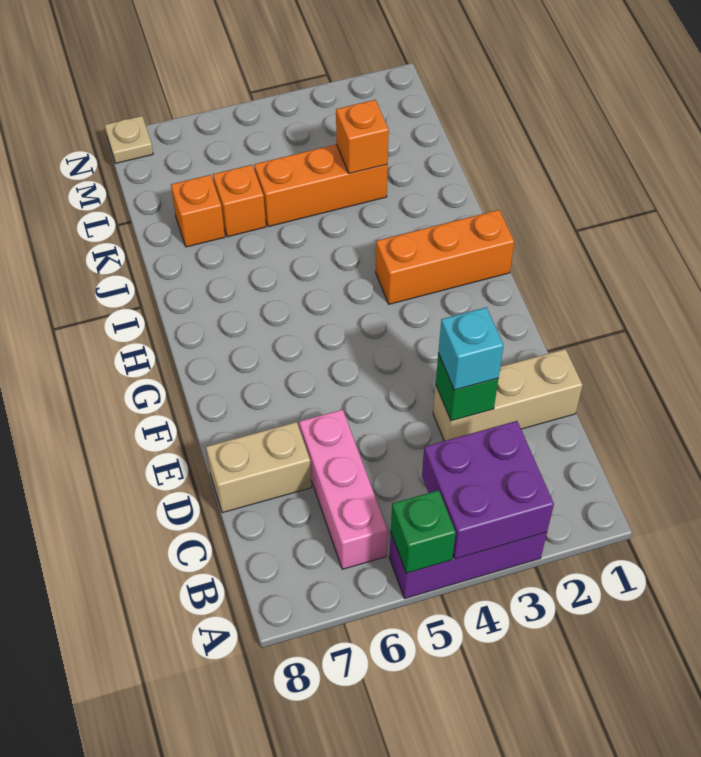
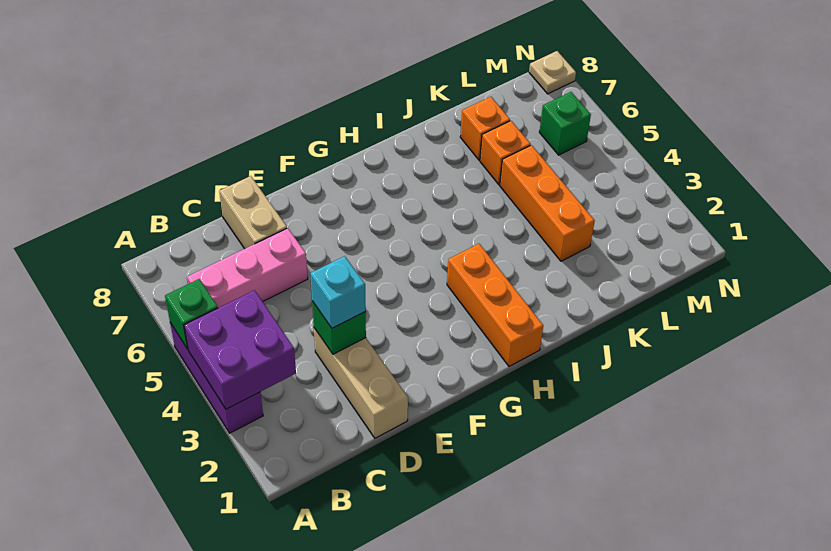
orange 1x1 brick [336,100,389,174] -> none
none -> green 1x1 brick [539,92,591,155]

